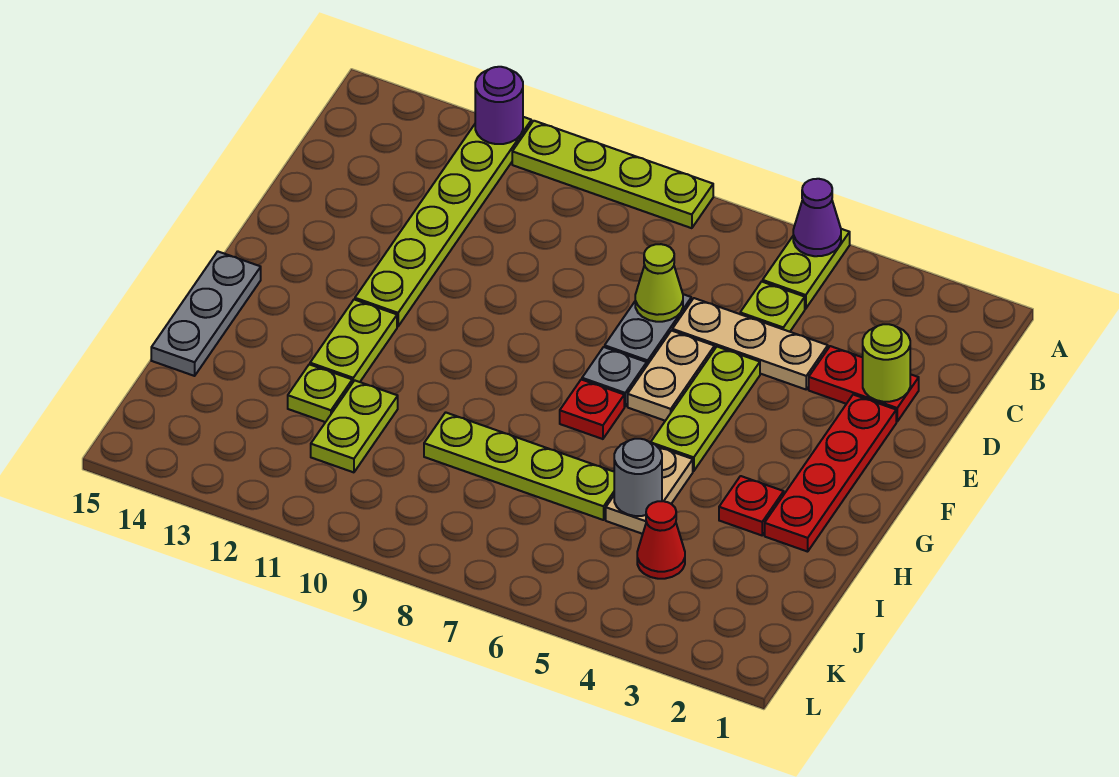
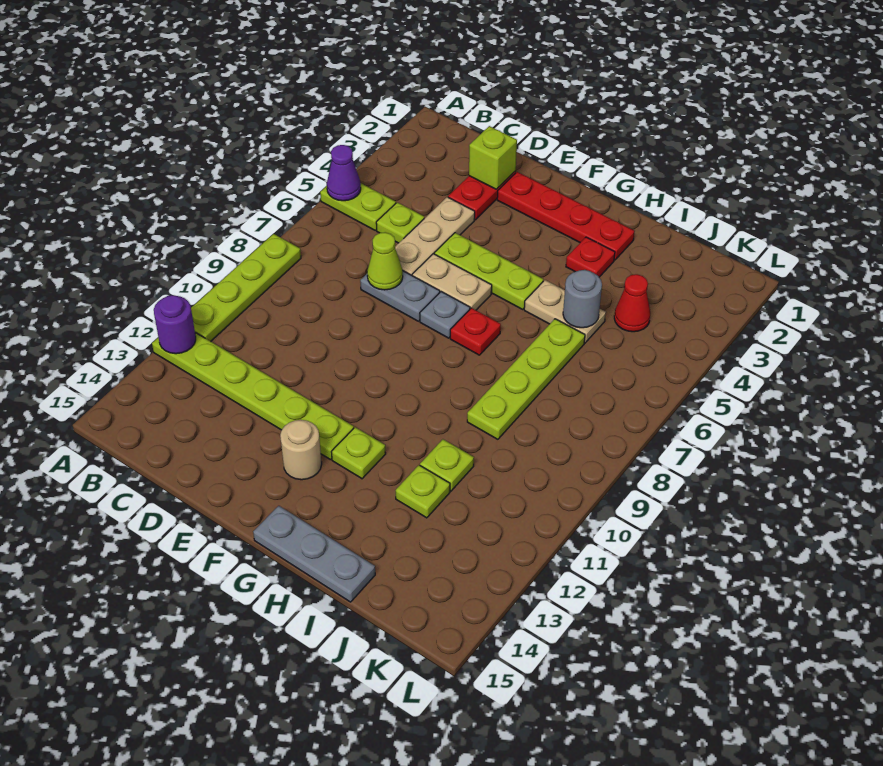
lime 1x1 round brick [863,324,910,402] -> lime 1x1 brick [469,126,517,189]
none -> tan 1x1 round brick [280,420,322,480]
lime 1x2 plate [310,300,397,383] -> lime 1x1 plate [332,427,386,479]
lime 1x2 plate [311,380,398,472] -> lime 1x1 plate [420,439,474,491]

